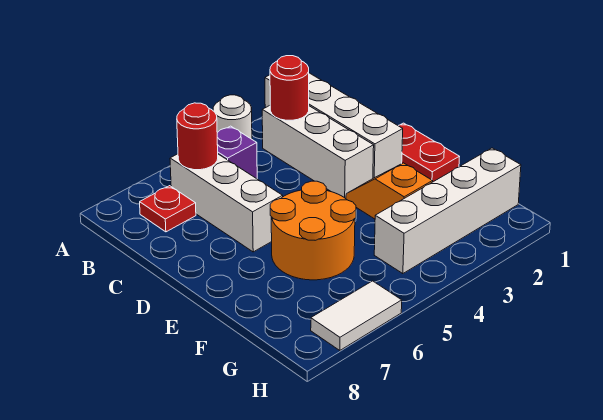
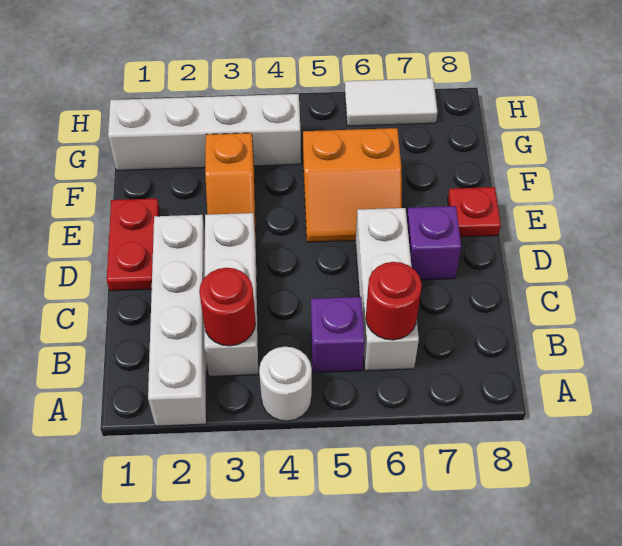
red 1x1 plate [140,186,196,232] -> red 1x1 plate moved to [448,187,501,237]
none -> purple 1x1 brick [407,206,461,280]
orange 2x2 round brick [270,181,356,280] -> orange 2x2 slope [303,128,402,242]

